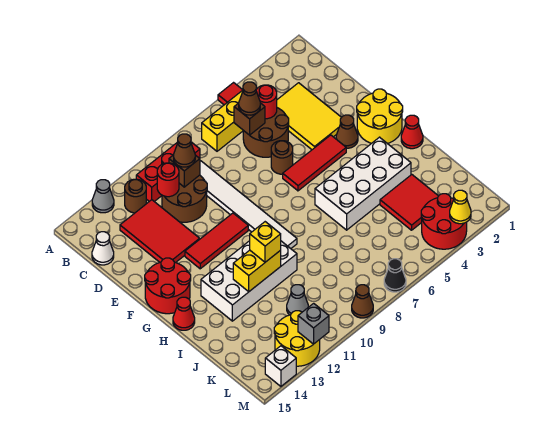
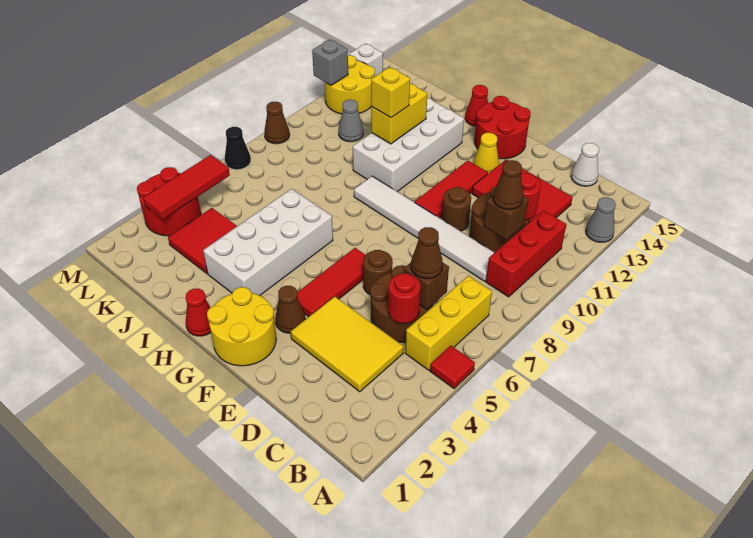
brown 1x1 round brick [125,179,146,213] -> brown 1x1 round brick moved to [442,187,471,231]
none -> red 1x3 tile [143,155,230,219]
yellow 1x1 cone [450,190,471,224] -> yellow 1x1 cone moved to [473,133,499,173]

